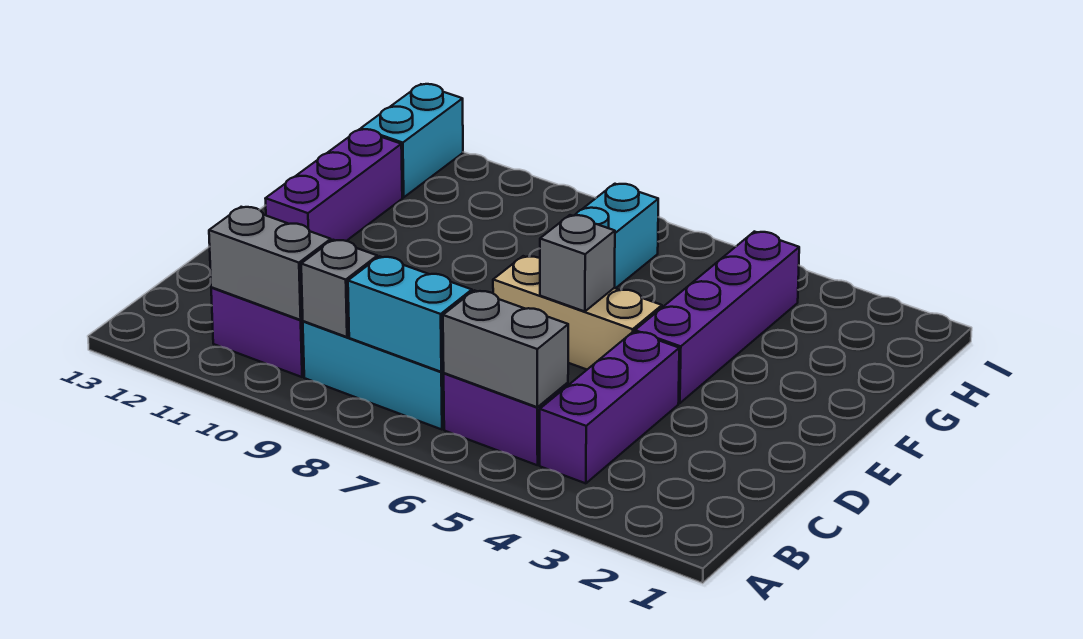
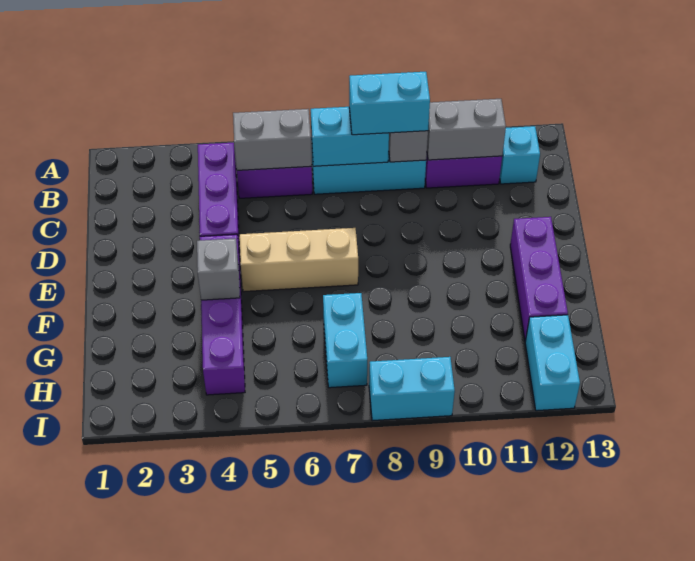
none -> cyan 1x2 brick [349,72,430,135]
none -> cyan 1x1 brick [500,126,540,184]
grey 1x1 brick [540,215,615,312] -> grey 1x1 brick moved to [197,238,240,300]
none -> cyan 1x2 brick [369,357,455,421]

